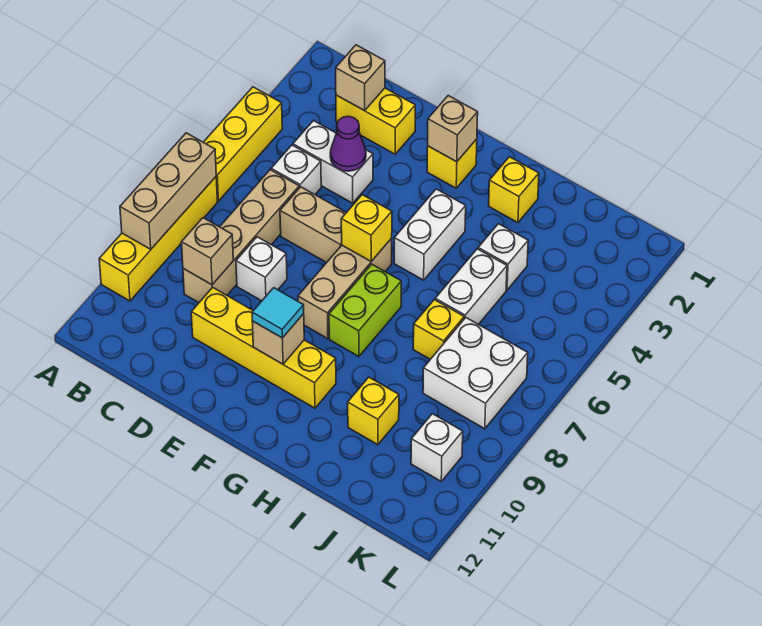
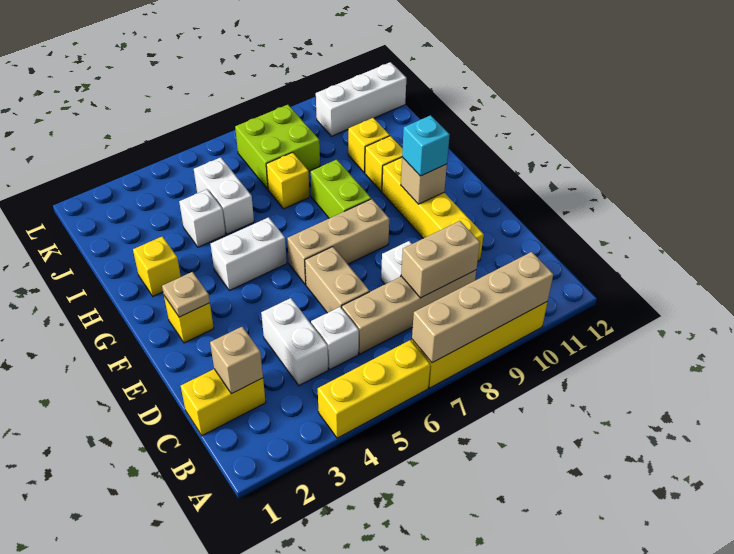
tan 1x3 brick [120,133,216,249] -> tan 1x4 brick [412,252,553,363]
yellow 1x2 brick [336,88,415,154] -> yellow 1x2 brick turned to [181,369,266,436]
tan 1x1 brick [182,218,233,285] -> tan 1x2 brick [401,221,480,298]
purple 1x1 cone [330,116,366,171] -> none
tan 1x1 brick [428,96,478,162] -> tan 1x1 plate [162,272,210,317]
yellow 1x1 brick [341,195,392,261] -> yellow 1x1 brick moved to [365,136,403,192]
cyan 1x1 tile [252,288,304,338] -> cyan 1x1 brick [402,115,450,176]
lime 1x2 brick [329,264,401,356] -> lime 1x2 brick turned to [311,160,371,218]
white 1x2 brick [435,249,507,325] -> white 1x2 brick turned to [194,157,254,234]
white 2x2 brick [423,318,528,429] -> lime 2x2 brick [235,105,320,189]
white 1x1 brick [411,414,463,481] -> white 1x3 brick [316,62,406,136]

